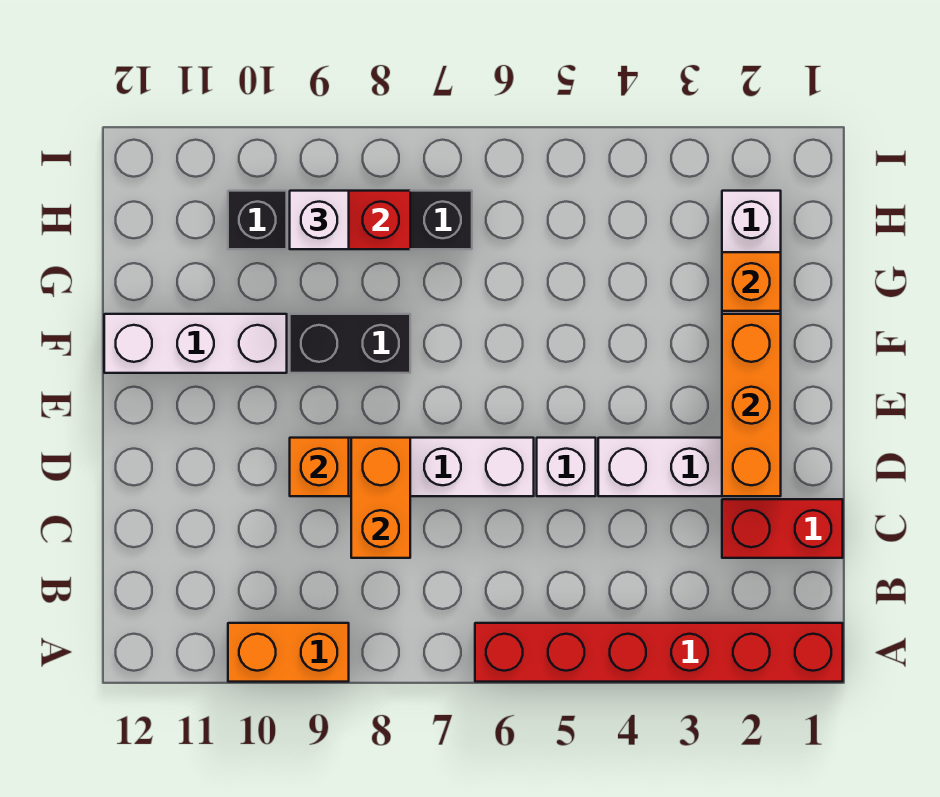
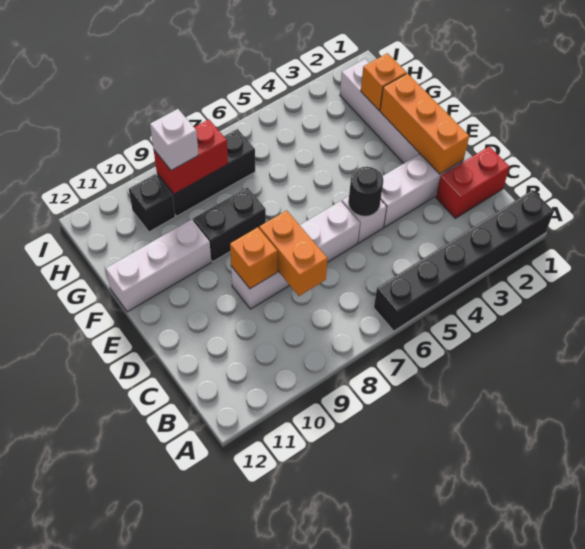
red 1x6 brick [475,623,843,682] -> black 1x6 brick [374,190,554,331]
orange 1x2 brick [228,623,349,682] -> none
none -> black 1x1 round brick [348,167,384,216]

